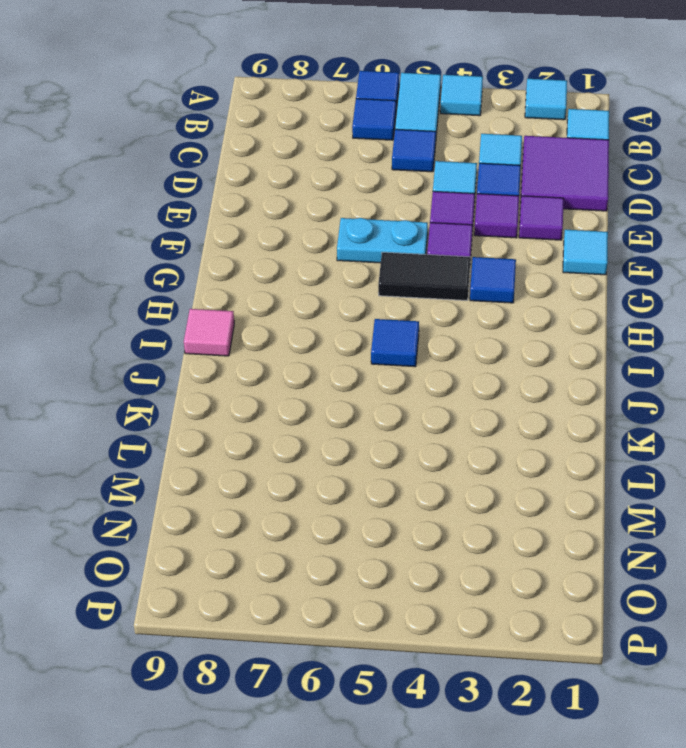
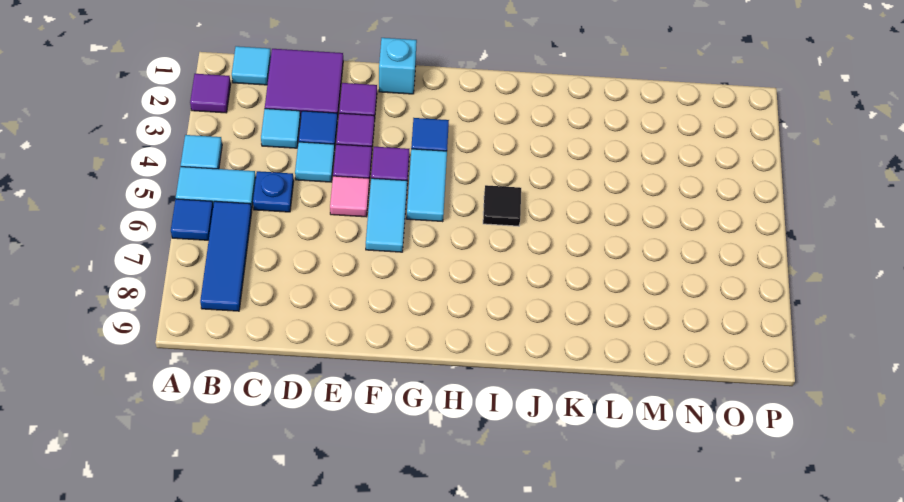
cyan 1x1 tile [525,79,567,120] -> purple 1x1 tile [190,74,231,113]
blue 1x1 tile [352,99,396,140] -> blue 1x3 tile [200,201,252,311]
blue 1x1 tile [392,129,436,172] -> blue 1x1 plate [253,171,294,212]
cyan 1x1 tile [563,230,608,275] -> cyan 1x1 brick [379,38,417,94]
cyan 1x2 plate [337,218,428,263] -> cyan 1x2 tile [366,178,407,252]
black 1x2 tile [378,252,470,300] -> cyan 1x2 tile [407,149,447,222]
blue 1x1 tile [371,319,419,367] -> black 1x1 tile [483,185,521,226]
pink 1x1 tile [184,309,234,356] -> pink 1x1 tile moved to [330,176,369,217]

